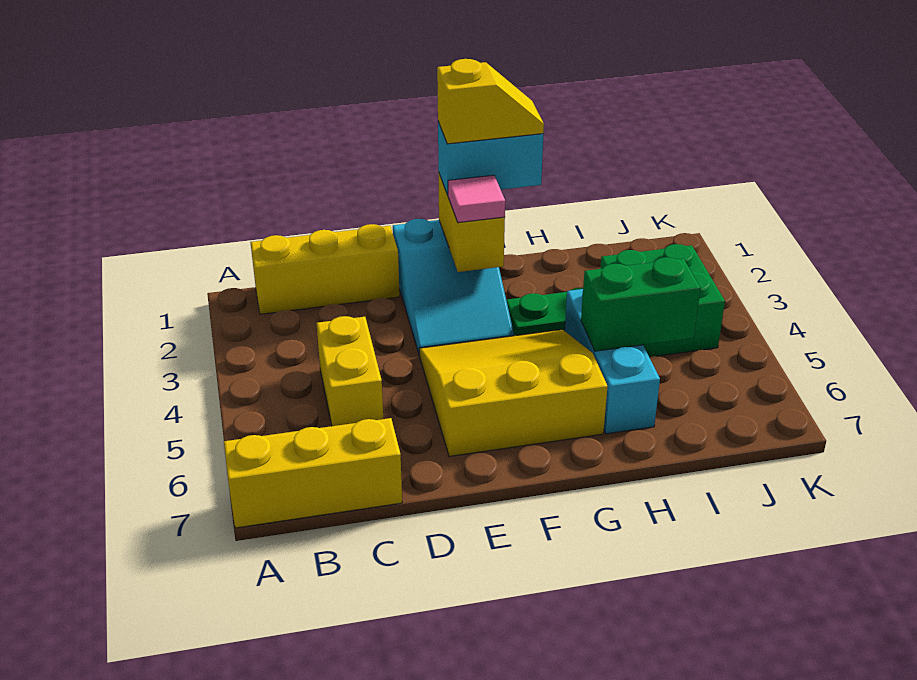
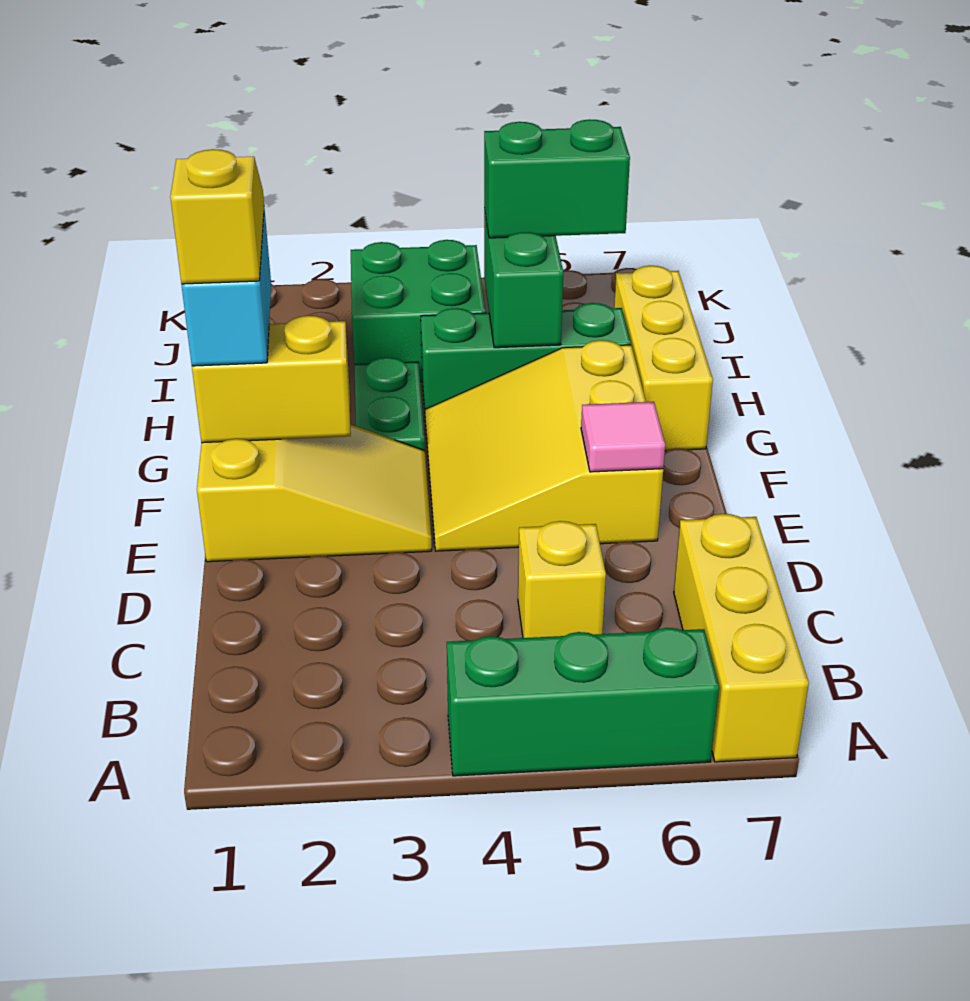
none -> green 1x3 brick [447,628,719,776]
yellow 1x3 brick [250,224,400,314] -> yellow 1x3 brick moved to [614,266,713,451]
yellow 1x2 brick [317,316,383,426] -> yellow 1x1 brick [518,521,606,638]
cyan 2x3 slope [393,219,514,355] -> yellow 2x3 slope [197,424,432,562]
pink 1x1 tile [448,175,505,223] -> pink 1x1 tile moved to [581,402,665,472]
cyan 1x3 brick [565,289,660,434] -> green 1x3 brick [421,303,631,409]
none -> green 1x2 brick [484,119,630,238]

